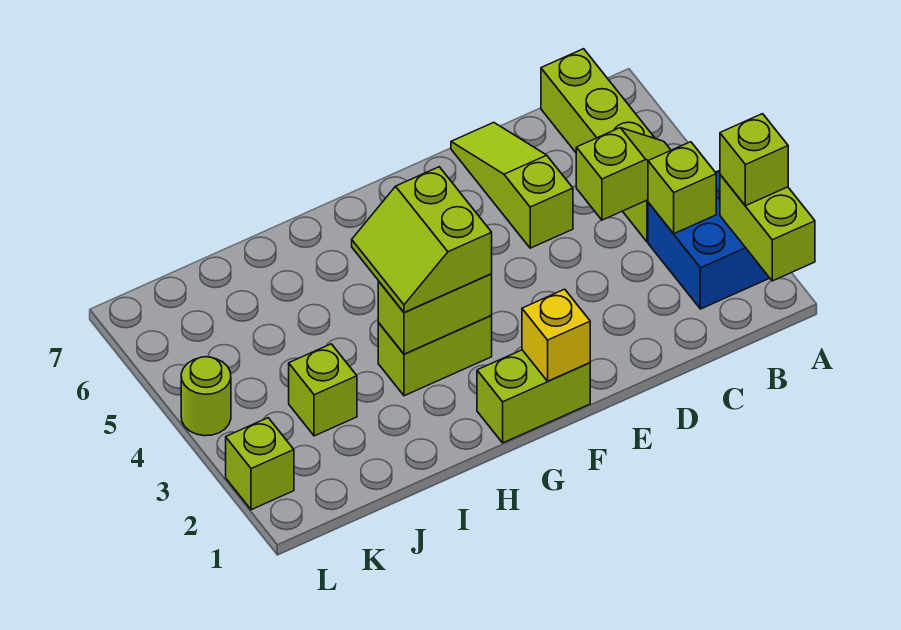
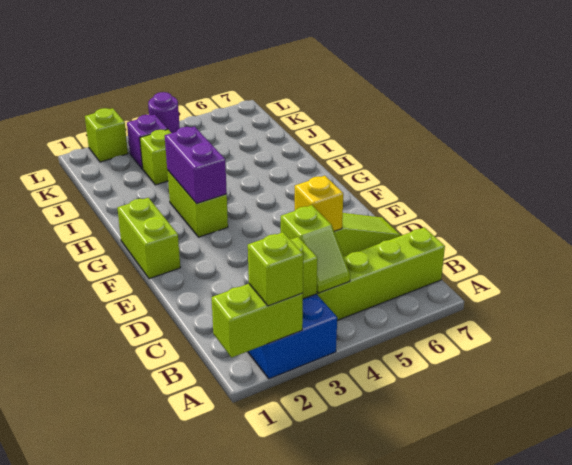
yellow 1x1 brick [522,289,590,381] -> yellow 1x1 brick moved to [295,176,343,231]
lime 1x2 brick [378,274,492,354] -> purple 1x2 brick [165,127,227,204]
lime 2x2 slope [352,167,492,312] -> none
none -> purple 1x1 brick [127,115,167,169]
lime 1x1 round brick [181,357,231,436] -> purple 1x1 round brick [148,92,180,133]

